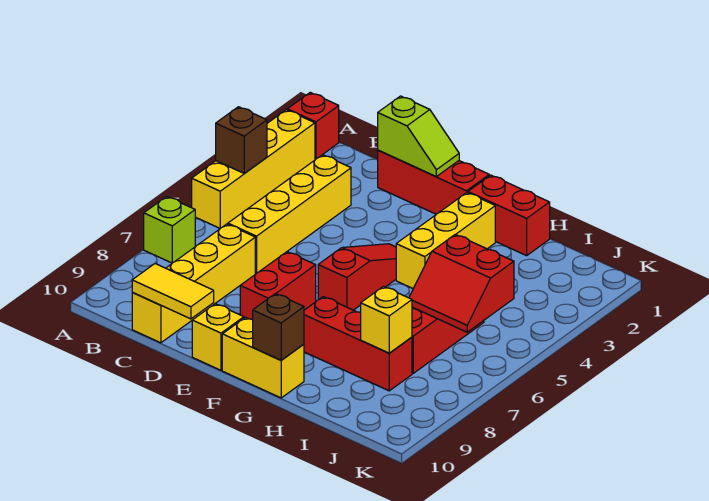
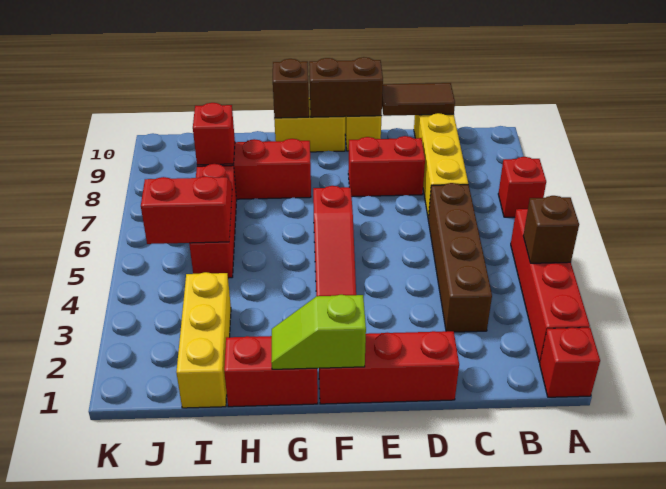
yellow 1x4 brick [192,110,315,228] -> red 1x4 brick [511,209,590,363]
lime 1x1 brick [144,197,195,263] -> red 1x1 brick [498,157,546,217]
yellow 1x4 brick [228,155,351,273] -> brown 1x4 brick [428,183,492,332]
yellow 1x2 tile [132,264,214,319] -> brown 1x2 tile [382,83,455,116]
lime 1x2 slope [378,96,459,176] -> lime 1x2 slope moved to [271,295,366,369]
red 1x2 brick [240,252,316,320] -> red 1x2 brick turned to [348,136,425,197]
none -> brown 1x2 brick [309,57,383,117]
yellow 1x3 brick [396,193,495,288] -> yellow 1x3 brick moved to [176,272,231,408]
yellow 1x1 brick [361,287,412,353] -> red 1x1 brick [193,103,235,165]

